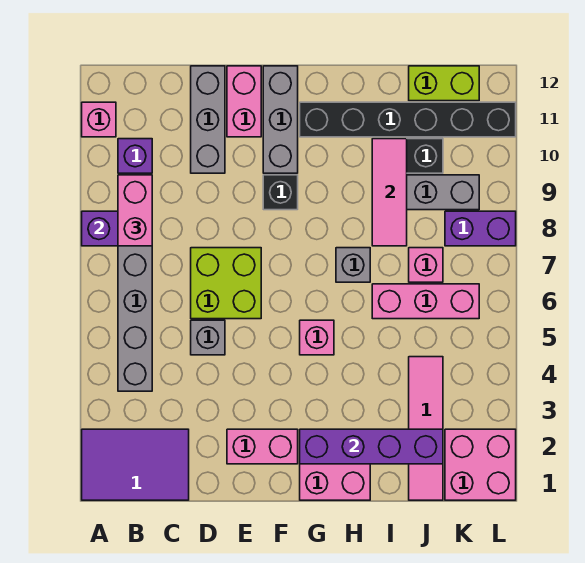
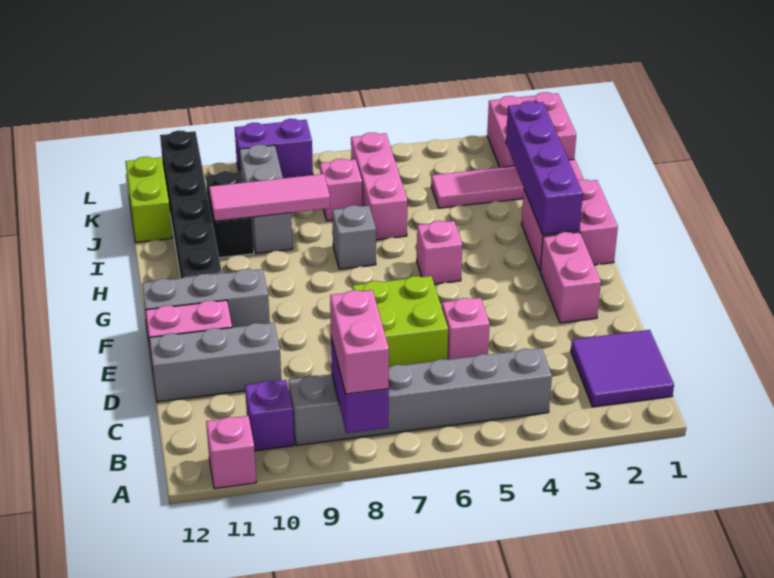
purple 2x3 tile [82,429,189,500] -> purple 2x2 tile [571,330,674,407]
pink 1x2 brick [118,175,152,246] -> pink 1x2 brick turned to [330,290,389,394]
grey 1x1 brick [191,320,225,355] -> pink 1x1 brick [442,298,490,360]
black 1x1 brick [263,175,298,210] -> none
purple 1x2 brick [445,211,516,246] -> purple 1x2 brick turned to [235,119,313,178]

